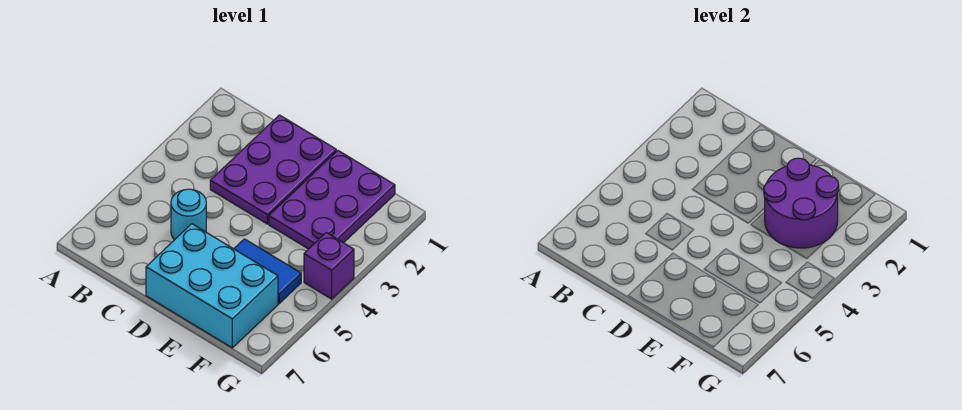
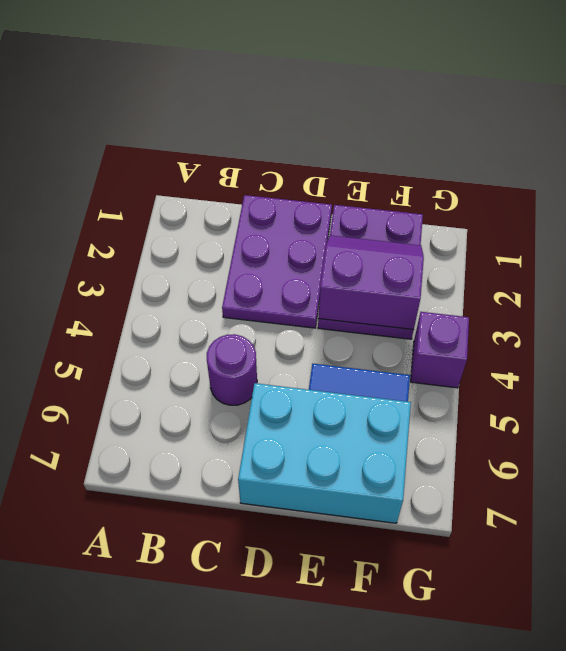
cyan 1x1 round brick [171,189,206,240] -> purple 1x1 round brick [207,334,257,405]
purple 2x2 round brick [764,158,839,248] -> purple 2x2 slope [318,235,424,330]

